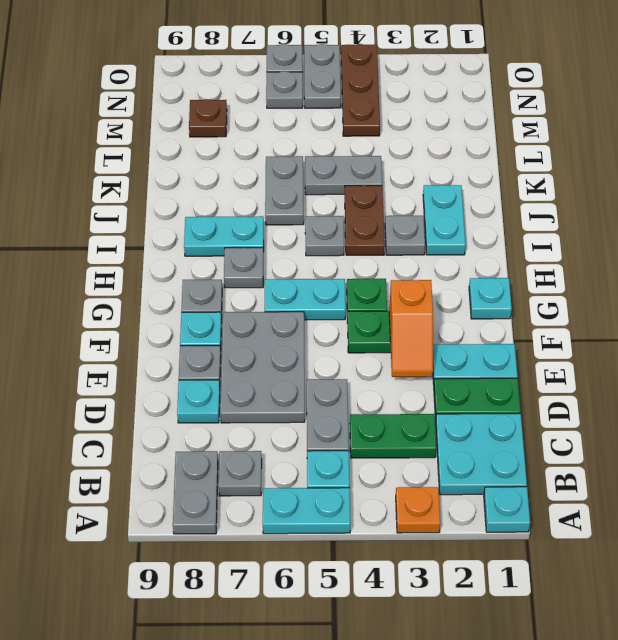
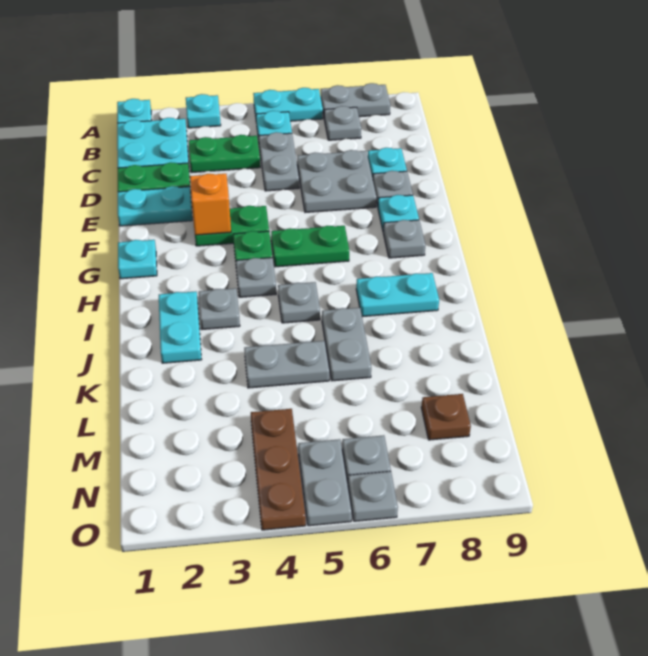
orange 1x1 plate [396,487,440,533] -> cyan 1x1 plate [186,94,221,128]
grey 1x2 plate [173,451,218,534] -> grey 1x2 plate turned to [321,83,390,117]
grey 2x3 plate [221,312,305,423] -> grey 2x2 plate [297,150,376,212]
cyan 1x2 plate [265,279,346,320] -> green 1x2 plate [271,226,349,267]
grey 1x1 plate [224,248,263,288] -> grey 1x1 plate moved to [236,258,276,297]
brown 1x2 plate [345,186,385,255] -> none

